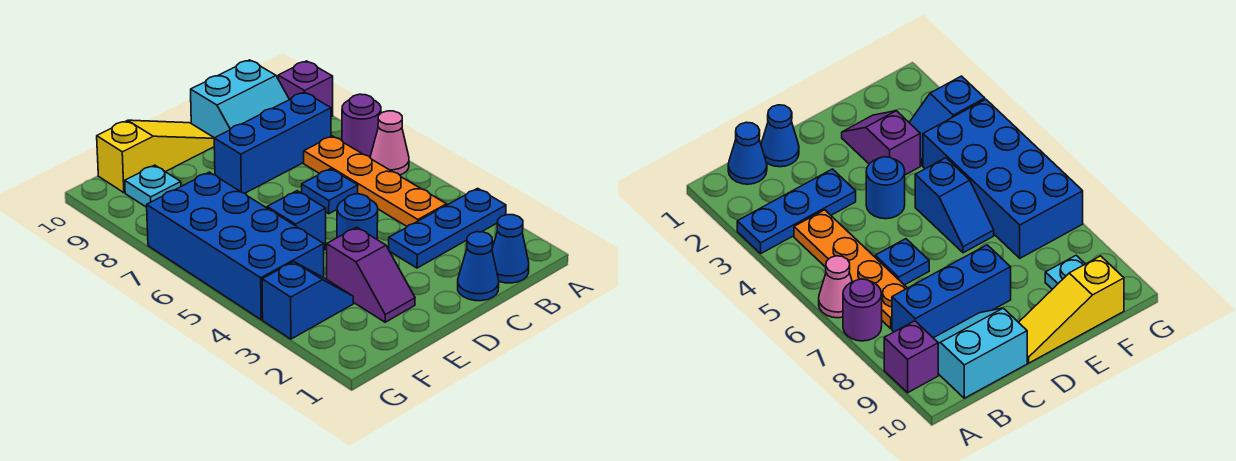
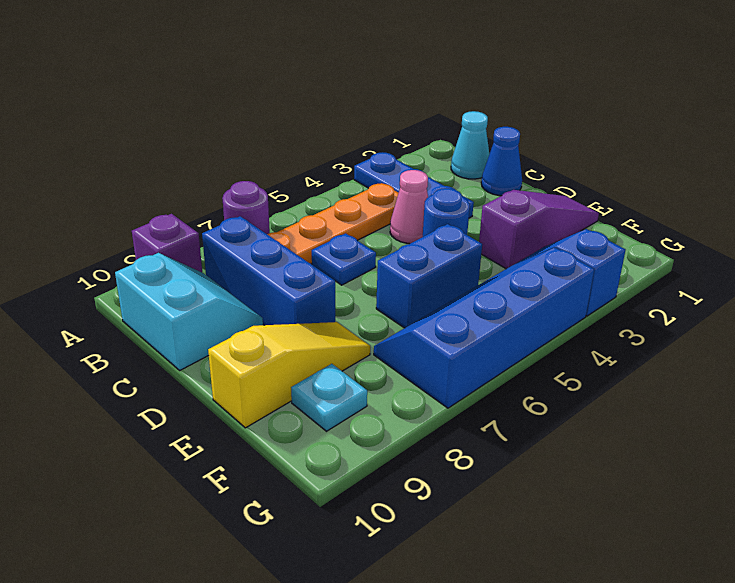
pink 1x1 cone [370,111,409,175] -> pink 1x1 cone moved to [390,170,428,244]
blue 1x1 cone [492,215,529,283] -> cyan 1x1 cone [451,111,489,179]
yellow 1x3 slope [97,120,214,193] -> yellow 1x3 slope turned to [208,322,370,428]
purple 1x2 slope [327,227,415,322] -> purple 1x3 slope [479,190,599,269]
blue 1x2 slope [266,191,326,250] -> blue 1x2 brick [376,224,482,328]
blue 2x4 brick [147,172,324,320] -> blue 2x4 slope [374,247,594,408]

